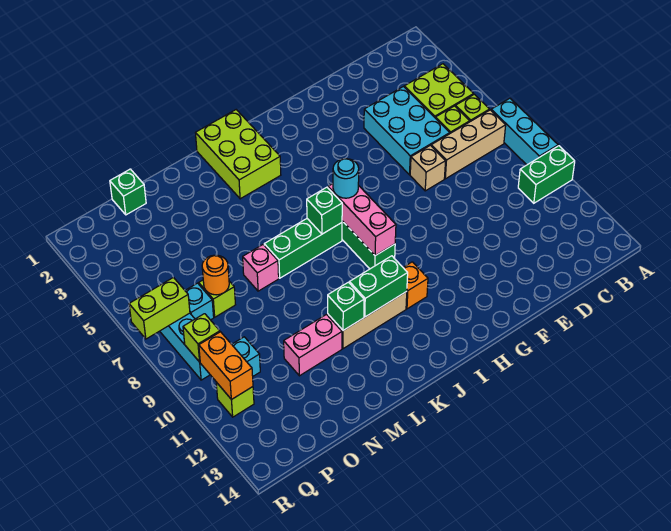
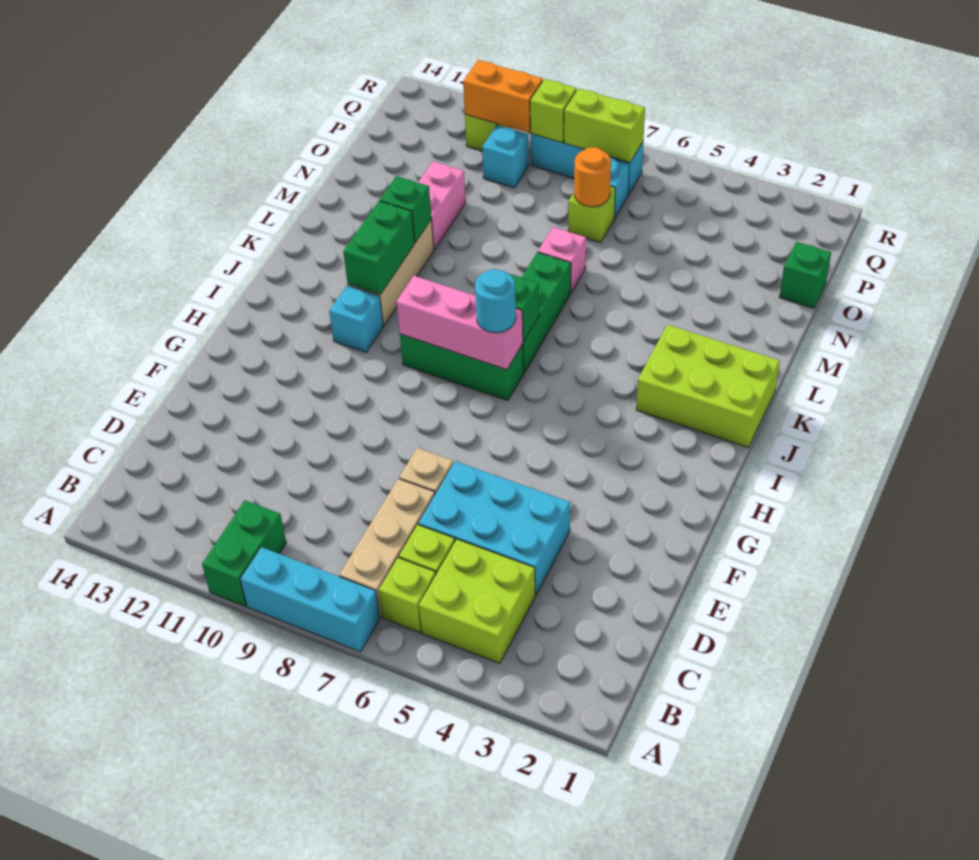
orange 1x1 brick [403,262,428,309] -> cyan 1x1 brick [329,285,383,352]
lime 1x2 brick [129,277,190,339] -> lime 1x2 brick turned to [564,88,645,162]

